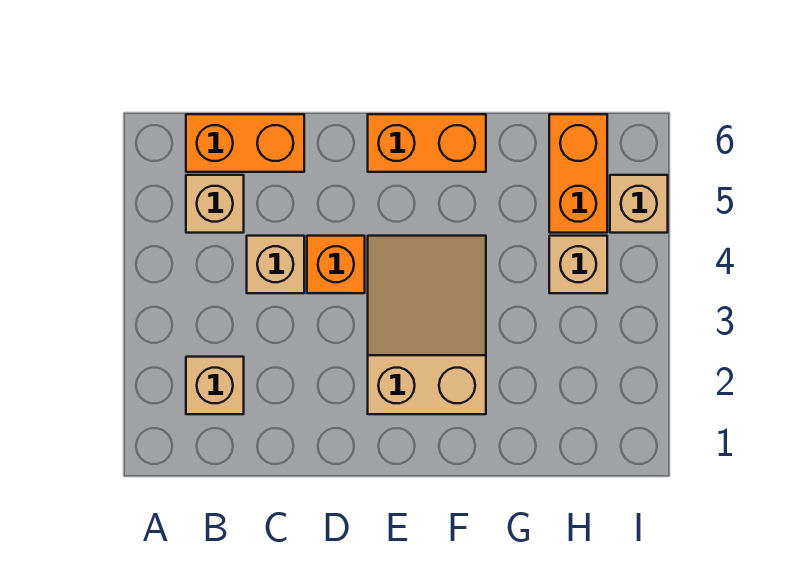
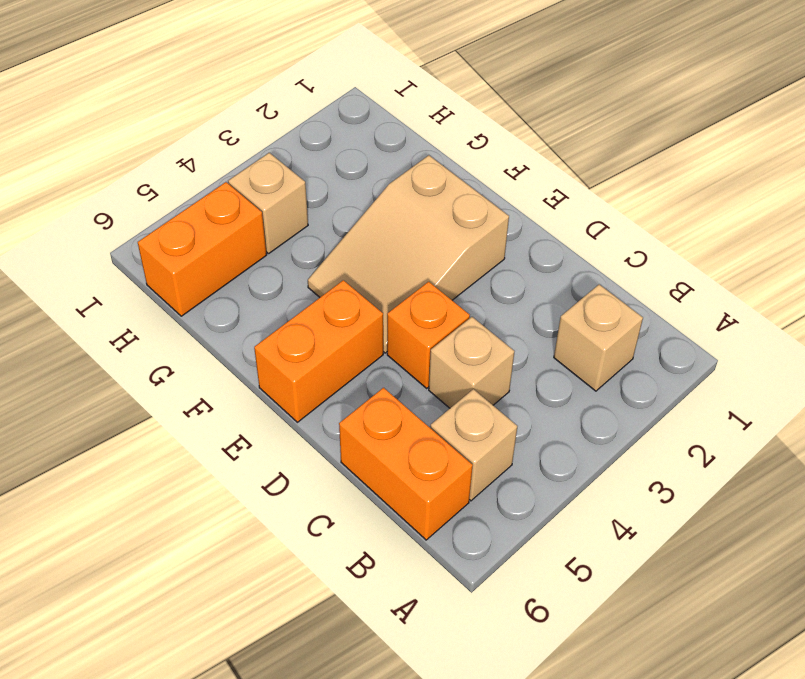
orange 1x2 brick [368,114,486,172] -> orange 1x2 brick turned to [254,280,383,422]
tan 1x1 brick [610,175,668,233] -> none

